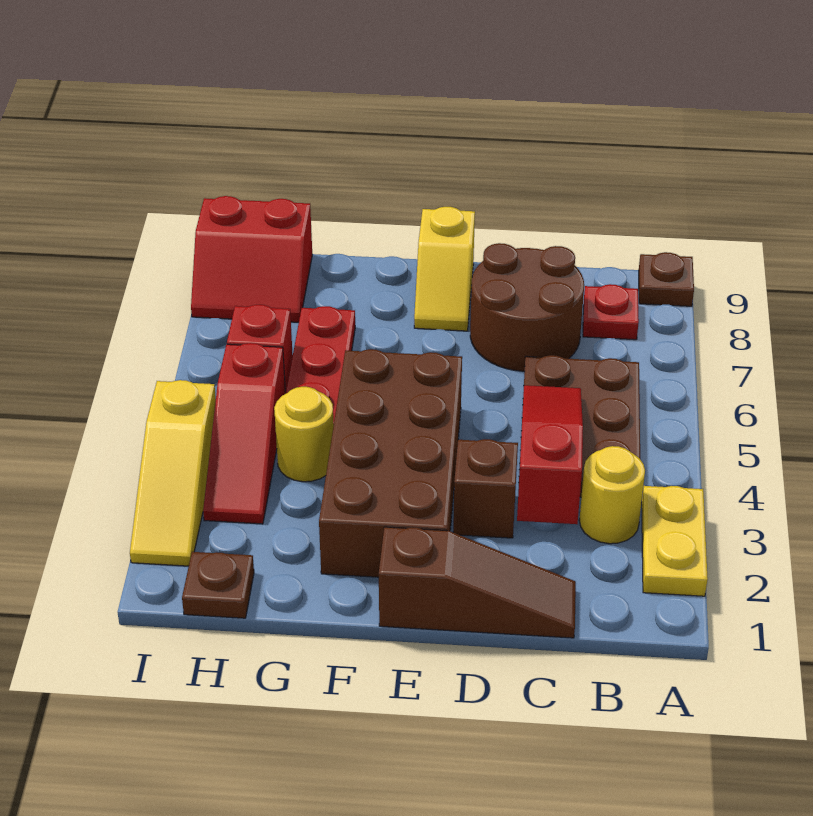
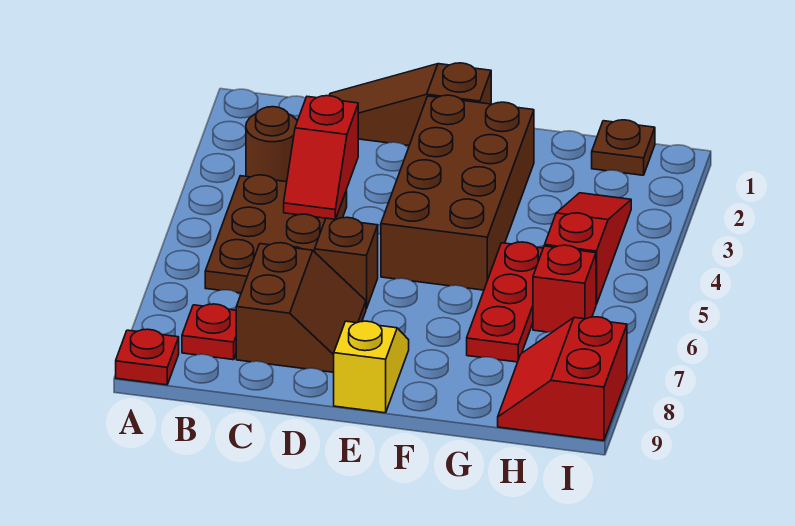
yellow 1x2 plate [642,486,708,596] -> none
brown 1x1 plate [639,252,694,306] -> red 1x1 plate [116,329,179,385]
yellow 1x1 round brick [579,446,645,544] -> brown 1x1 round brick [246,107,297,182]
red 1x3 slope [517,385,583,524] -> red 1x2 slope [284,96,358,219]
brown 2x2 round brick [470,243,584,371] -> brown 2x2 slope [236,243,366,372]
brown 1x1 brick [453,439,518,538] -> brown 1x1 brick moved to [315,217,378,309]
yellow 1x1 round brick [274,387,334,482] -> none
red 2x2 slope [191,196,312,322] -> red 2x2 slope turned to [498,317,627,441]
yellow 1x3 slope [130,380,216,566] -> none

